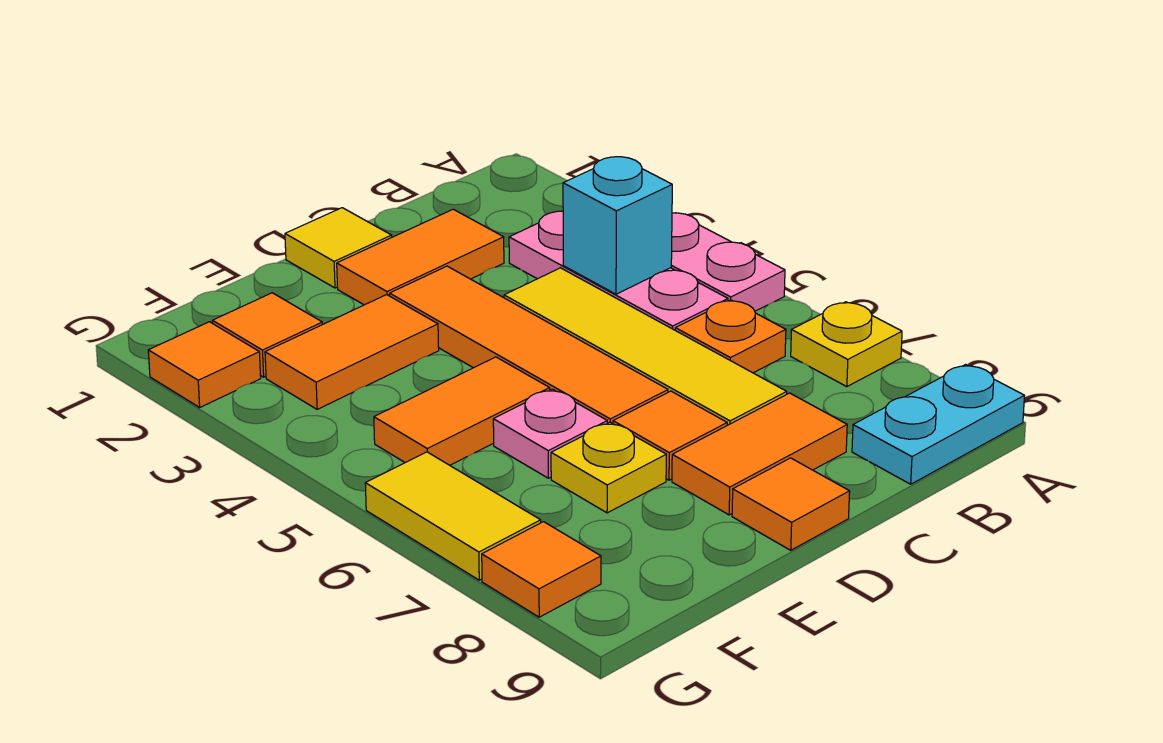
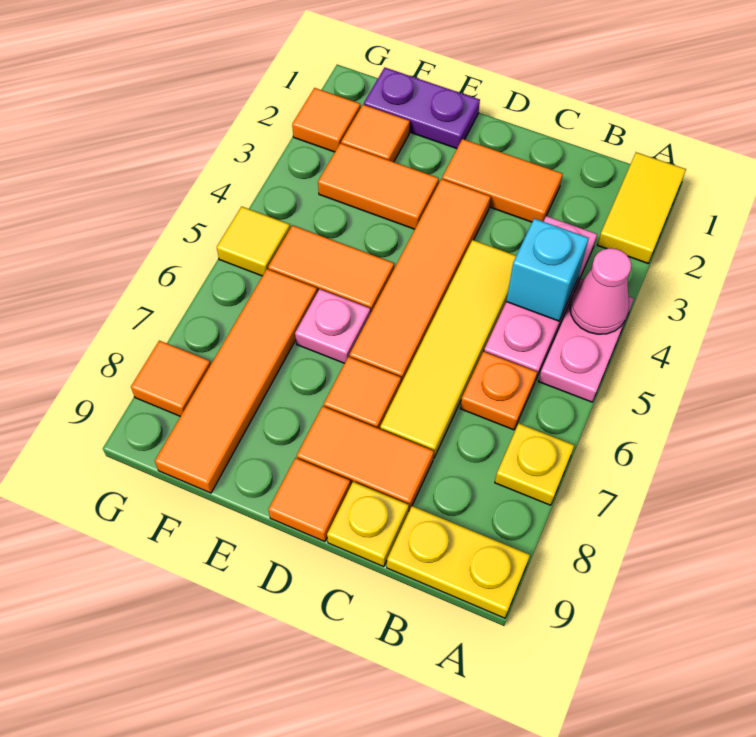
none -> pink 1x1 cone [570,248,631,334]
cyan 1x2 plate [852,365,1025,484] -> yellow 1x2 plate [387,506,530,618]
yellow 1x1 tile [285,208,392,288] -> yellow 1x1 tile moved to [217,207,290,276]
none -> purple 1x2 plate [364,68,480,149]
yellow 1x1 plate [551,422,666,513] -> yellow 1x1 plate moved to [327,482,409,567]
none -> orange 1x4 tile [155,269,317,493]
yellow 1x2 tile [365,452,541,580] -> yellow 1x2 tile moved to [598,152,686,263]

